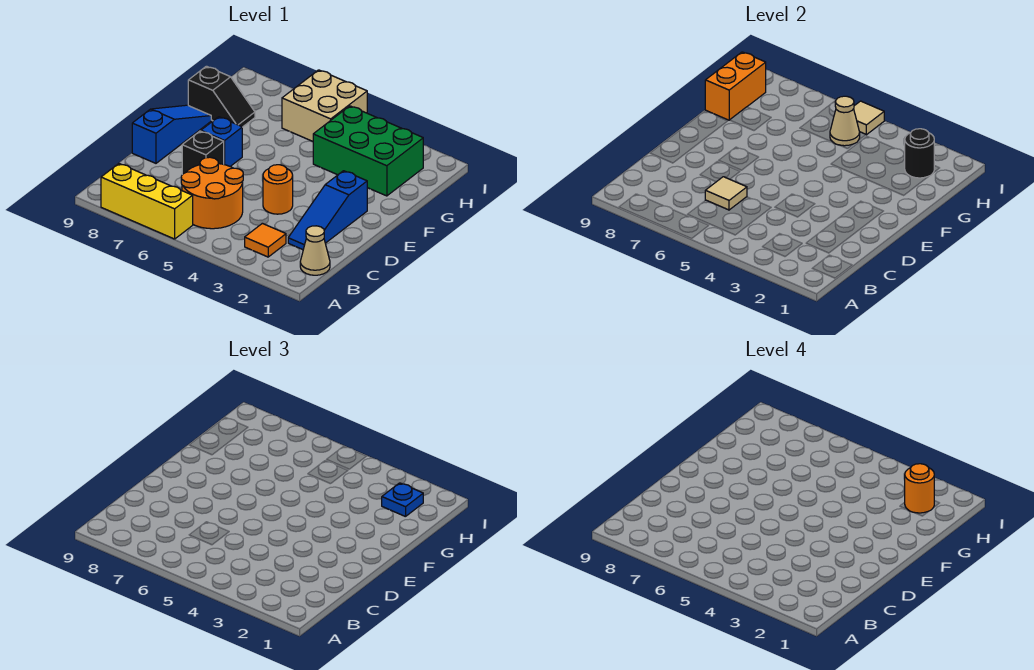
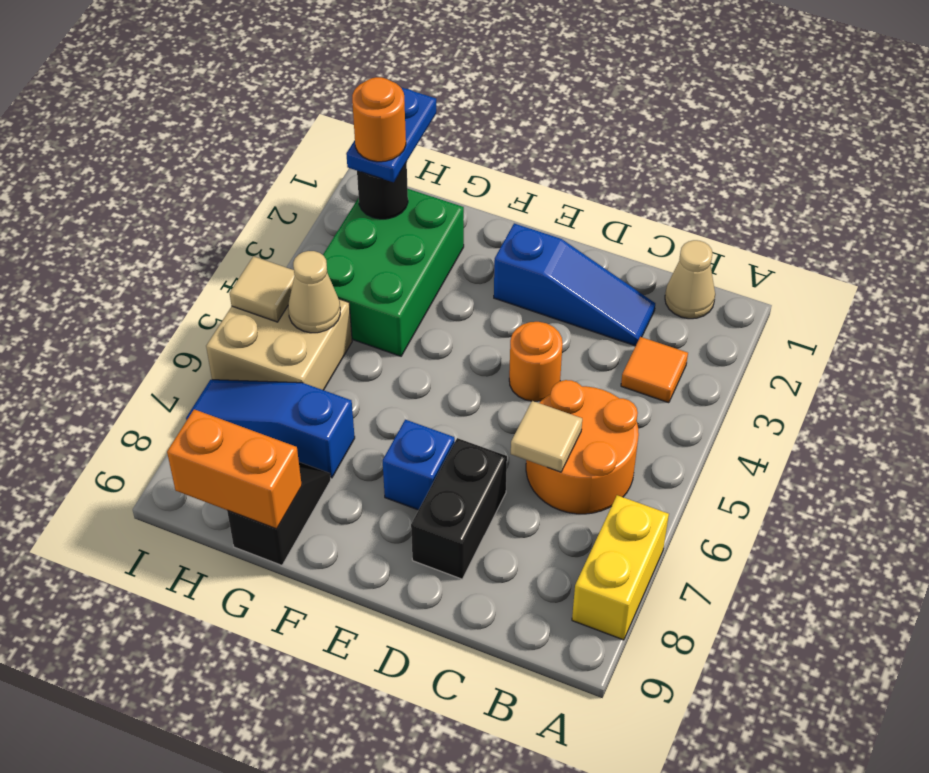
yellow 1x3 brick [101,164,193,239] -> yellow 1x2 brick [572,495,669,640]
black 1x1 brick [182,131,224,174] -> black 1x2 brick [411,438,507,579]
blue 1x3 slope [132,105,211,163] -> blue 1x3 slope moved to [186,380,355,478]
blue 1x1 plate [382,483,423,517] -> blue 1x2 plate [346,88,436,182]

